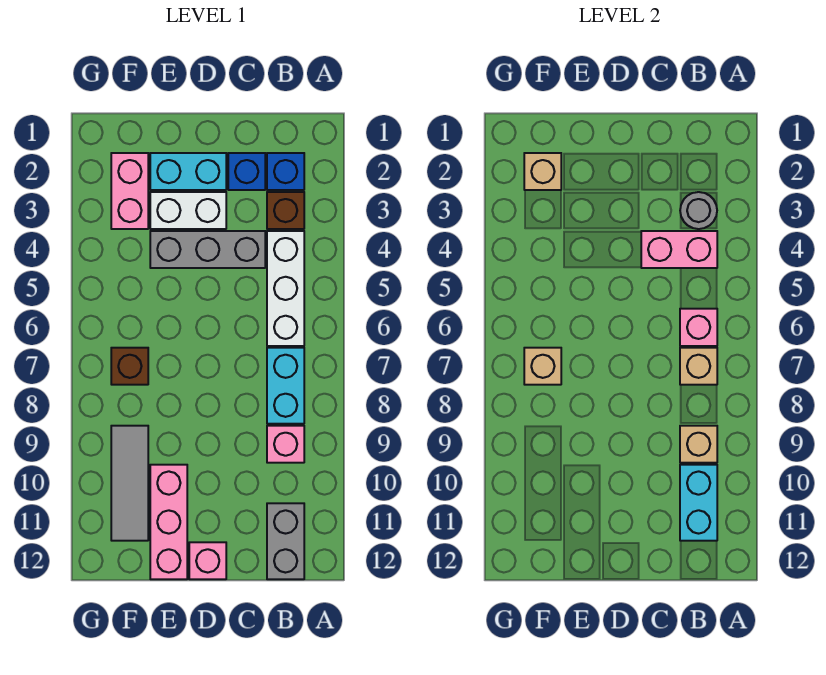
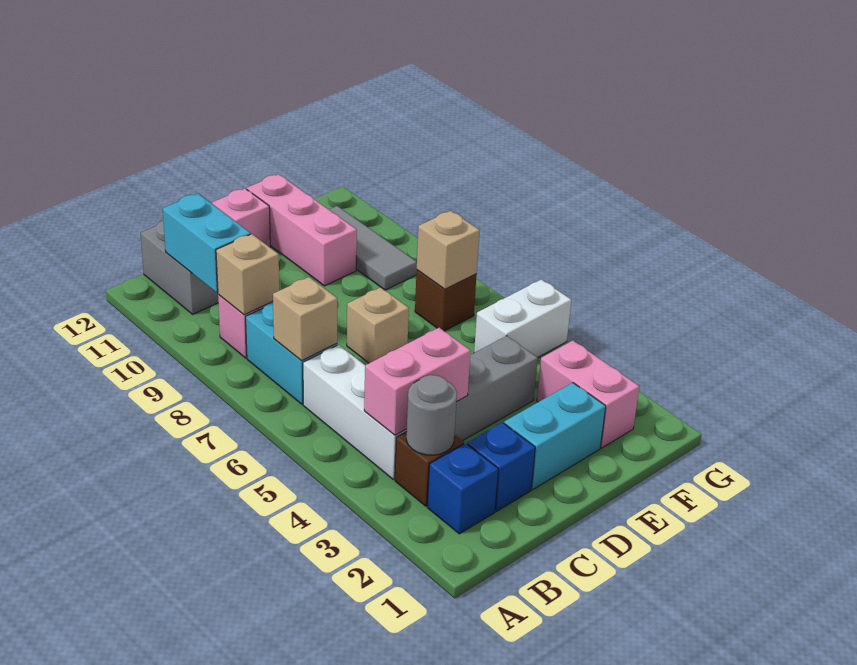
pink 1x1 brick [680,309,717,346] -> none
white 1x2 brick [150,192,226,229] -> white 1x2 brick moved to [474,279,571,358]
tan 1x1 brick [524,153,561,190] -> tan 1x1 brick moved to [347,287,409,363]

